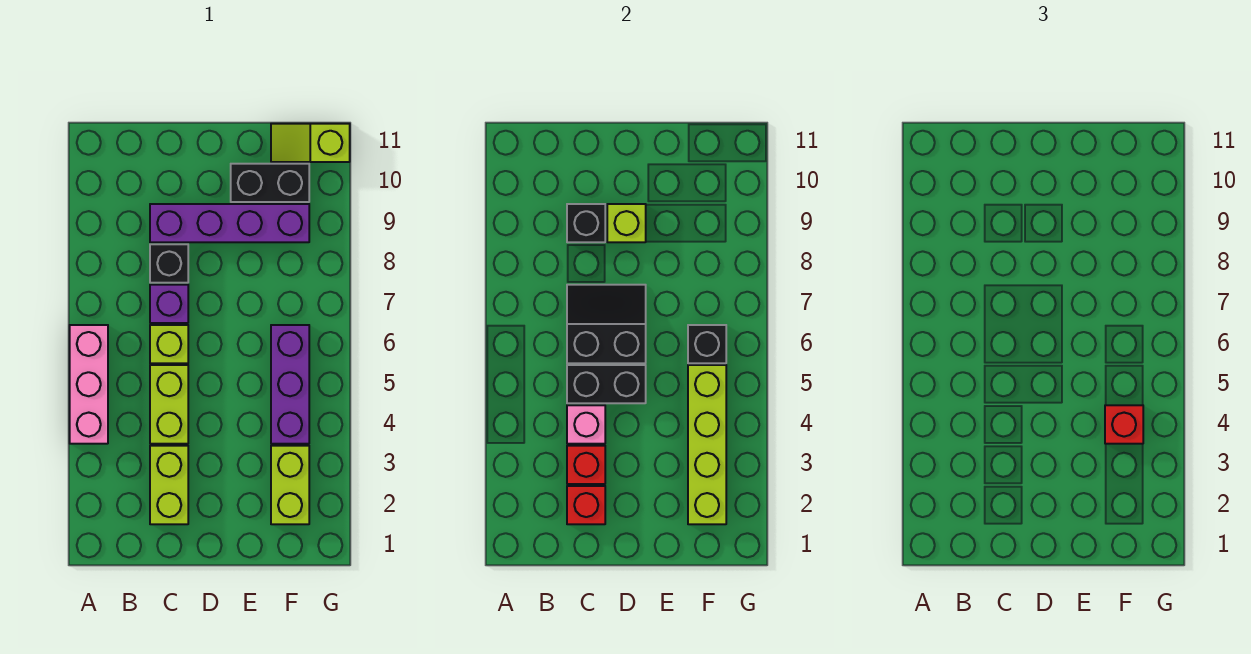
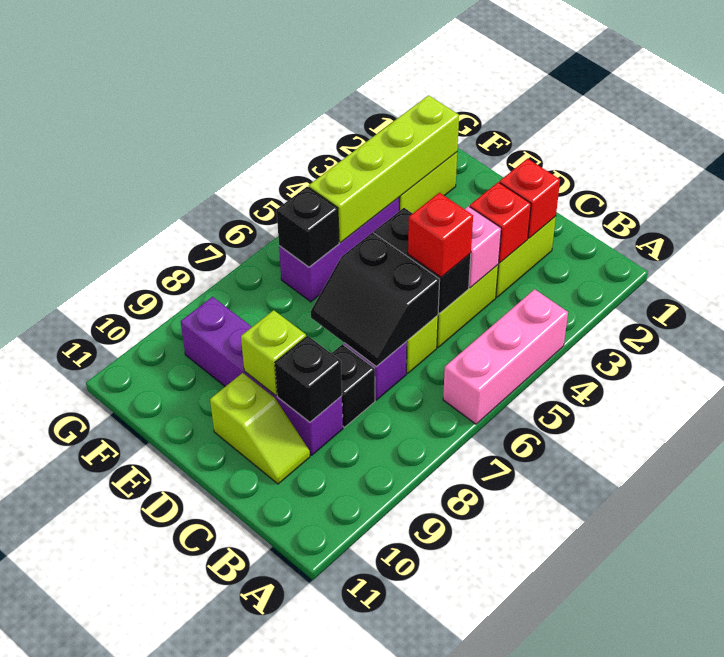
black 1x2 brick [231,164,309,202] -> none
red 1x1 brick [1105,405,1143,444] -> red 1x1 brick moved to [408,193,473,277]
lime 1x2 slope [271,124,350,162] -> lime 1x2 slope moved to [210,373,310,484]

